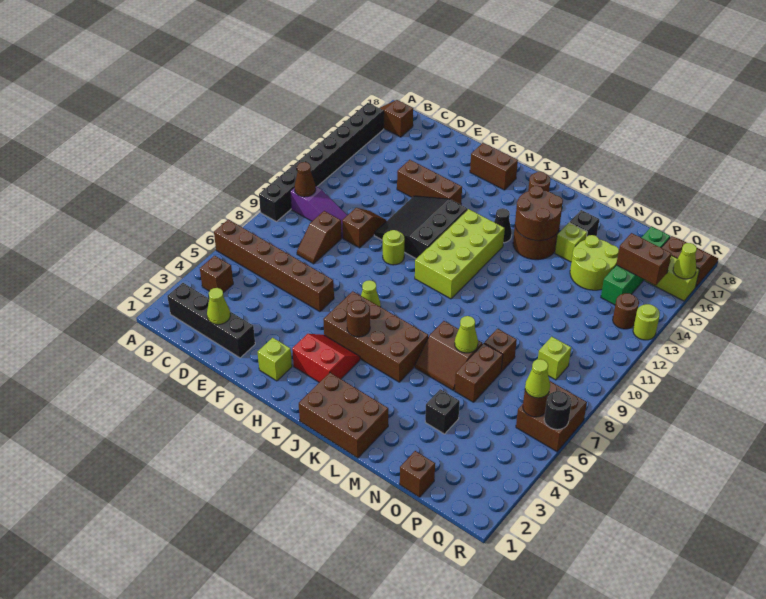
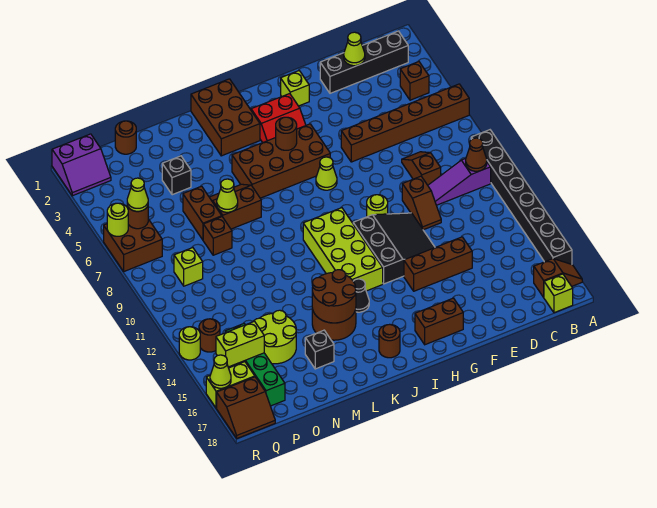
brown 2x3 brick [299,373,388,458] -> brown 2x3 brick turned to [191,79,260,156]
lime 1x1 brick [555,223,587,262] -> lime 1x1 brick moved to [544,274,573,313]
brown 1x1 brick [400,451,435,497] -> brown 1x1 round brick [115,121,136,154]
brown 1x2 brick [616,233,671,285] -> lime 1x2 brick [216,321,264,367]
none -> purple 2x2 slope [52,134,111,196]
black 1x1 round brick [544,391,572,430] -> lime 1x1 round brick [107,203,128,236]

